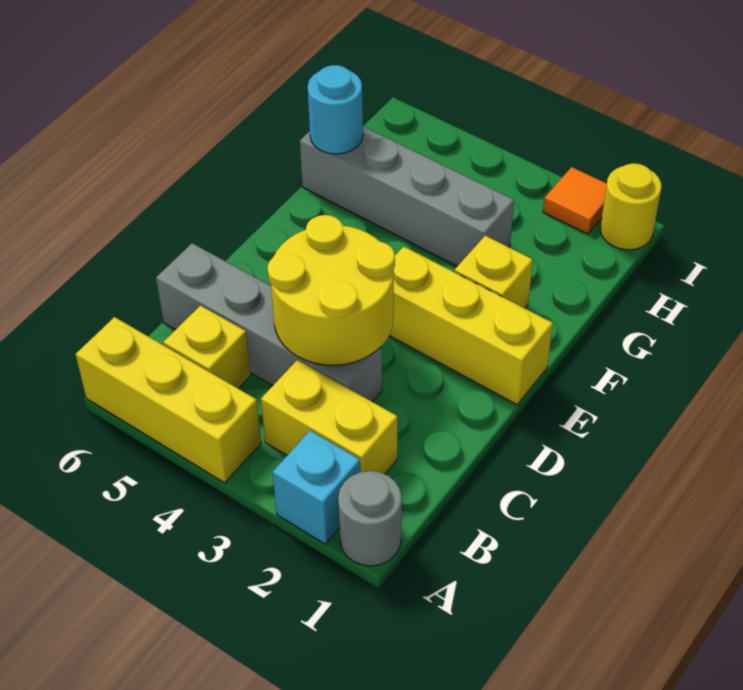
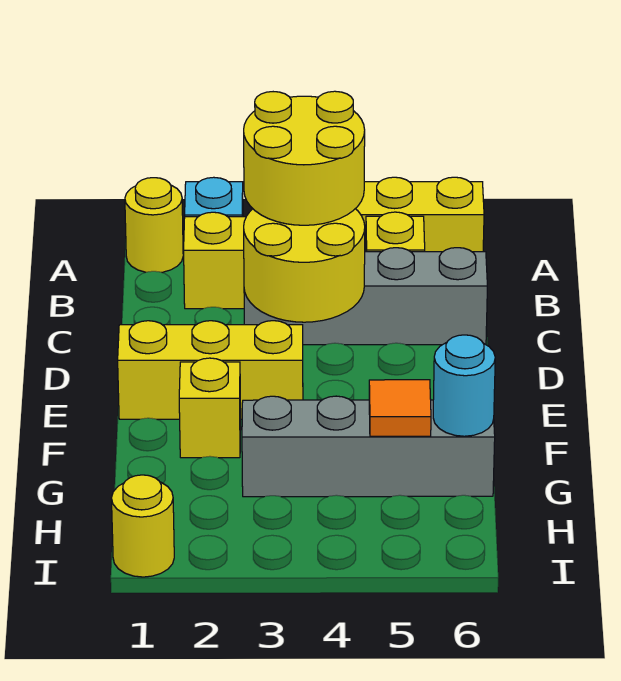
grey 1x1 round brick [338,471,402,566] -> yellow 1x1 round brick [125,178,183,272]
none -> yellow 2x2 round brick [244,91,365,225]
orange 1x1 tile [543,167,607,234] -> orange 1x1 tile moved to [369,380,431,436]

